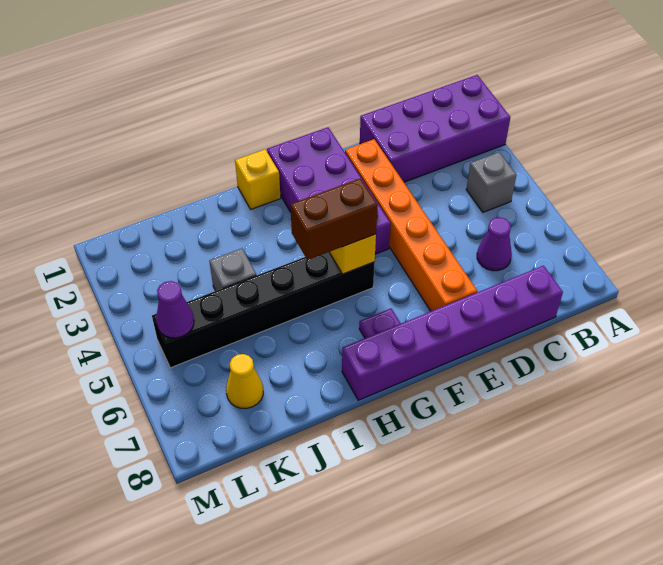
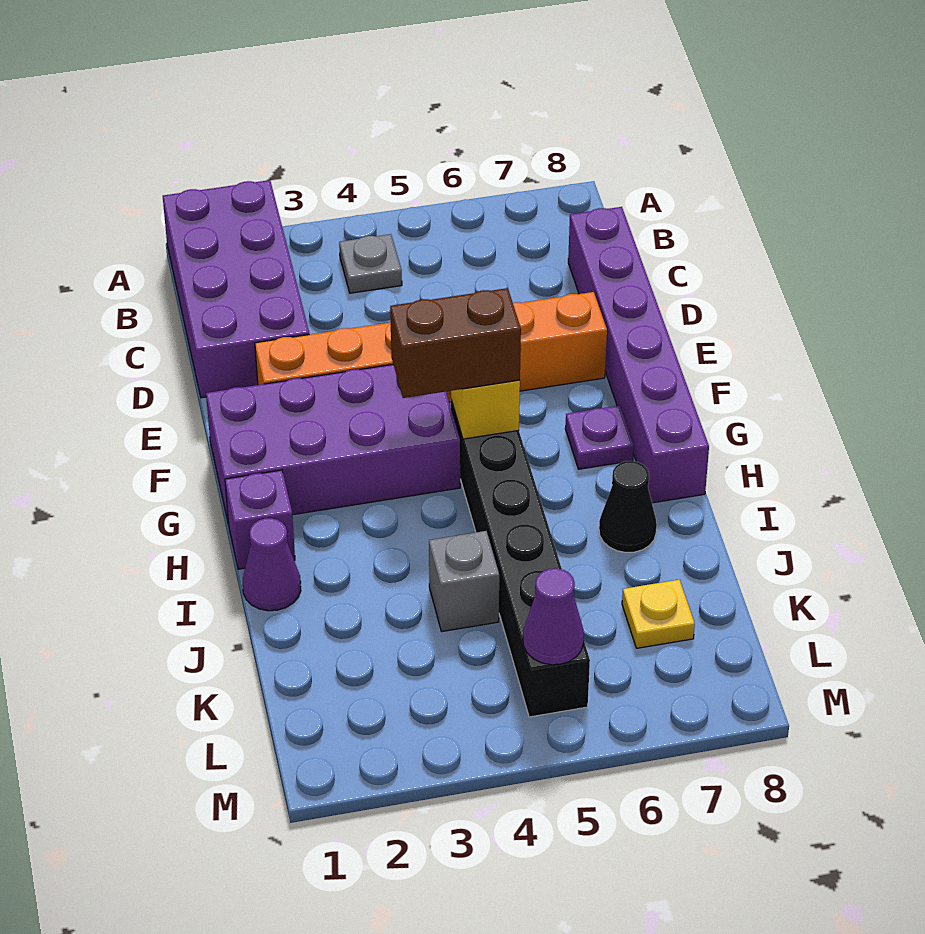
grey 1x1 brick [466,152,516,212] -> grey 1x1 plate [339,234,402,293]
purple 1x1 cone [477,217,512,271] -> purple 1x1 cone moved to [243,518,301,611]
brown 1x2 brick [290,178,378,260] -> brown 1x2 brick turned to [390,288,521,398]
yellow 1x1 brick [235,149,281,209] -> purple 1x1 brick [225,470,295,569]
none -> black 1x1 cone [599,461,657,553]
yellow 1x1 cone [226,354,263,409] -> yellow 1x1 plate [622,580,695,648]

